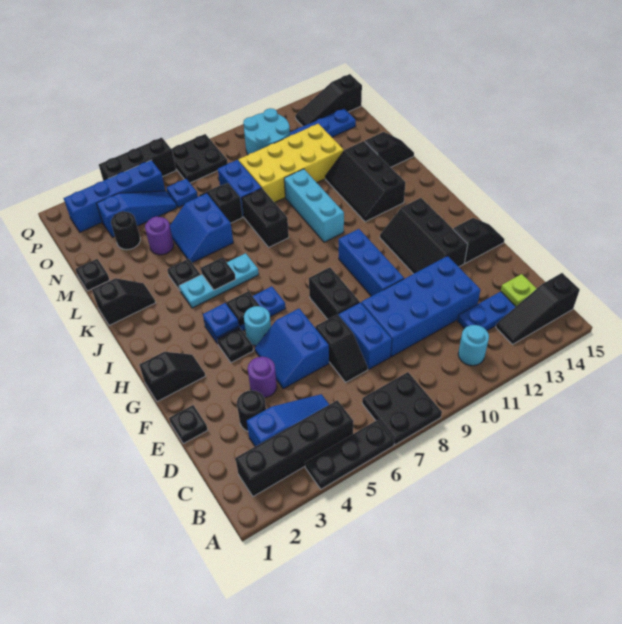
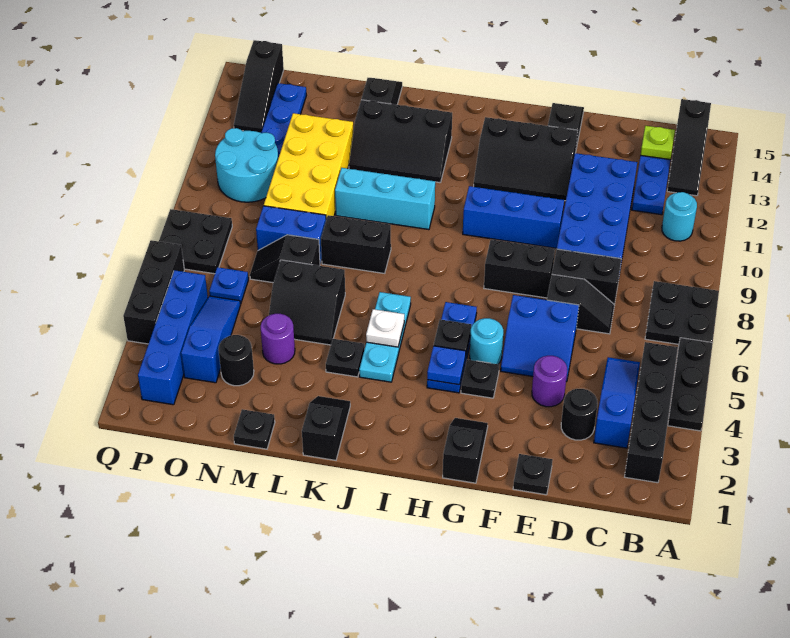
blue 1x2 brick [339,302,392,369] -> black 1x2 brick [552,249,621,305]
black 1x1 plate [201,257,236,290] -> white 1x1 plate [366,309,404,347]
blue 2x2 slope [170,193,233,263] -> black 2x2 slope [269,260,345,345]

